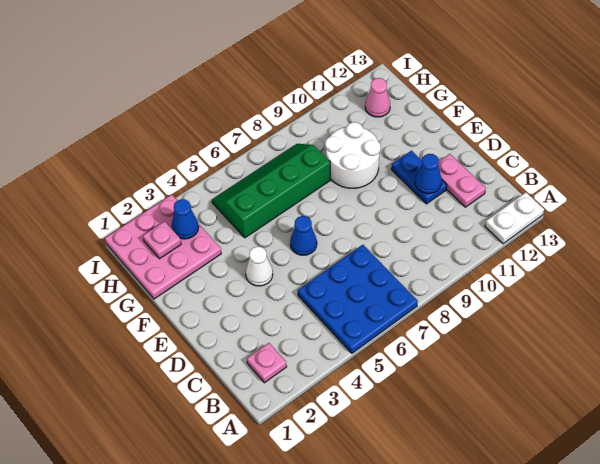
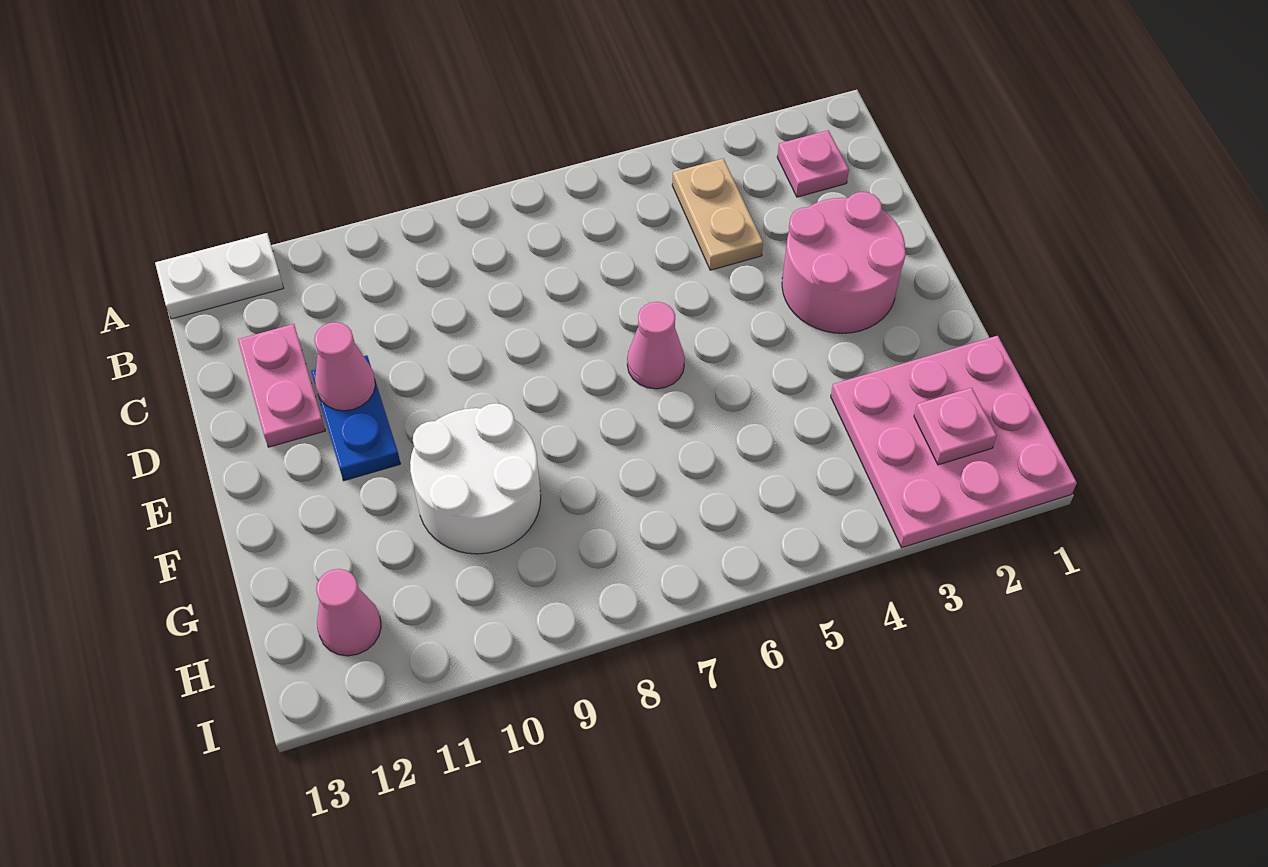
blue 3x3 plate [298,245,418,353] -> none
none -> tan 1x2 plate [672,159,763,270]
none -> pink 2x2 round brick [782,192,906,333]
blue 1x1 cone [415,154,442,194] -> pink 1x1 cone [314,322,375,411]
white 1x1 cone [246,247,273,286] -> none
blue 1x1 cone [290,216,317,255] -> pink 1x1 cone [627,302,685,389]
green 2x4 slope [212,144,330,238] -> none
blue 1x1 cone [172,199,199,239] -> none

